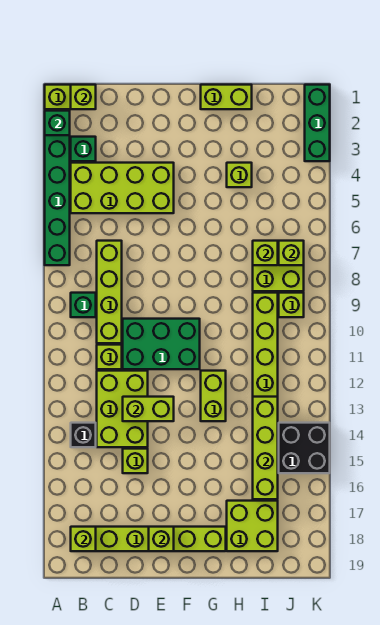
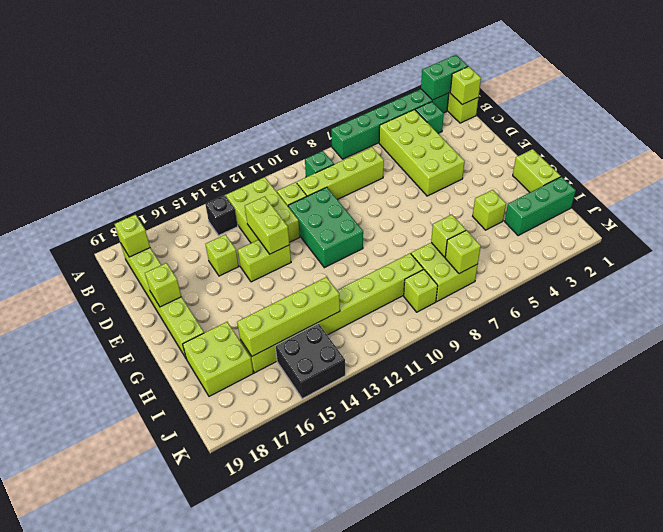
green 1x1 brick [45,111,70,135] -> green 1x2 brick [421,55,468,100]
lime 2x3 brick [97,371,148,447] -> lime 2x3 brick turned to [226,177,300,243]
lime 1x2 brick [201,371,226,421] -> lime 1x2 brick moved to [238,240,291,282]
green 1x3 brick [305,85,330,161] -> green 1x3 brick moved to [505,177,576,236]

